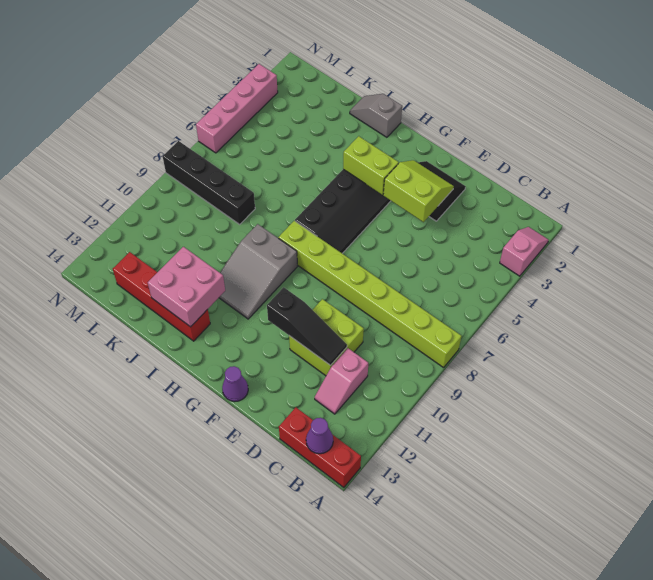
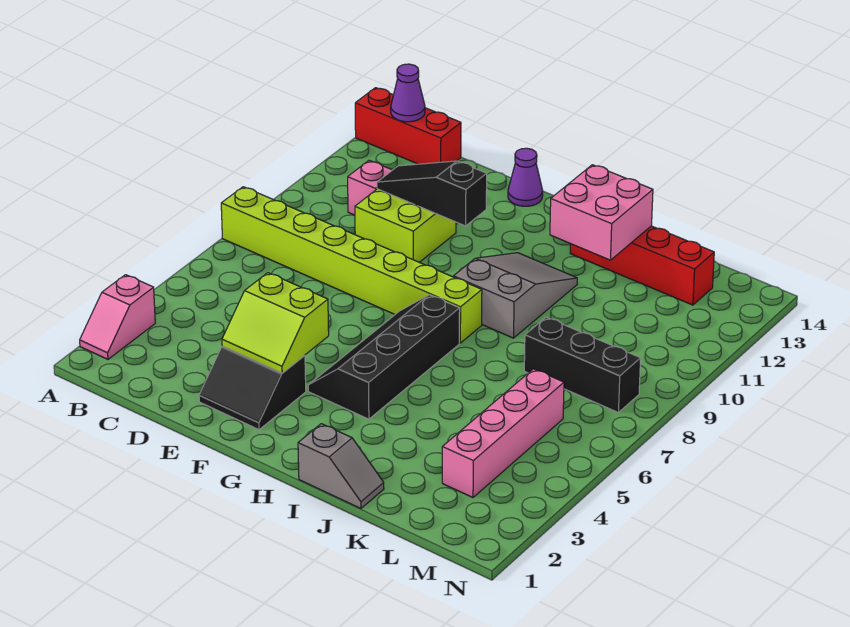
lime 1x2 brick [343,136,399,195] -> none
black 1x4 brick [163,141,255,224] -> black 1x3 brick [524,317,641,412]
pink 1x4 brick [196,64,278,153] -> pink 1x4 brick moved to [442,369,564,497]

